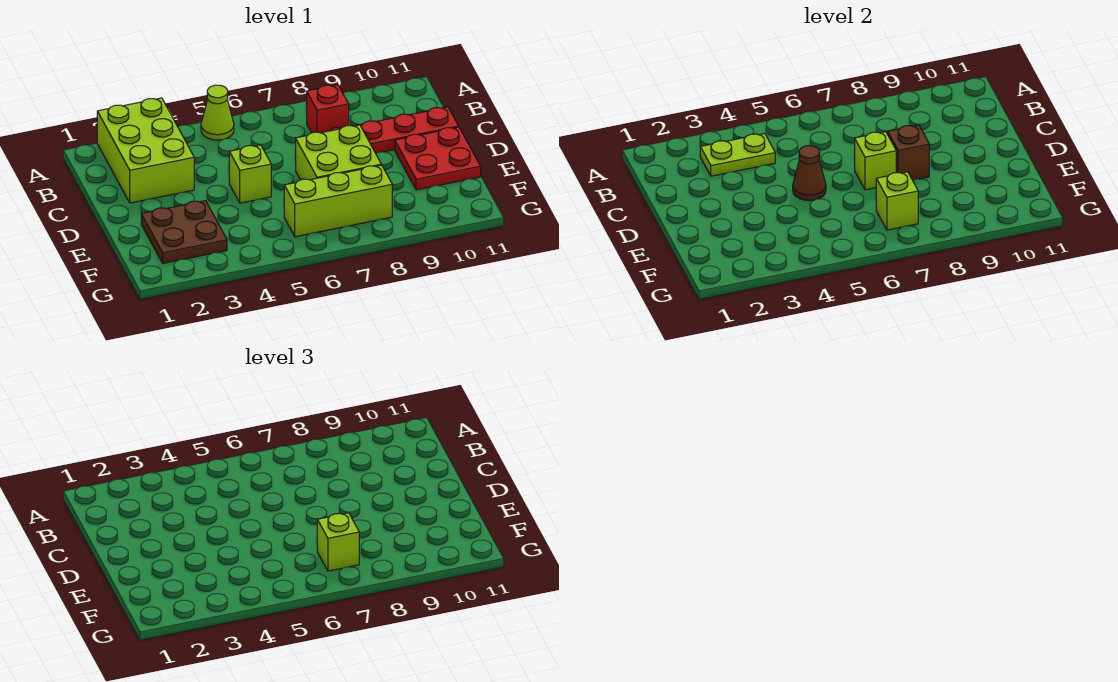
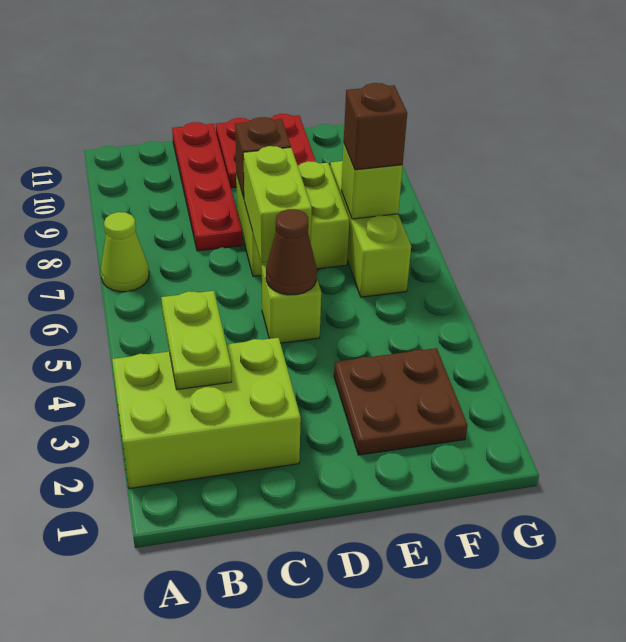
lime 1x1 cone [201,85,234,140] -> lime 1x1 cone moved to [101,212,149,292]
red 1x1 brick [306,85,349,133] -> none
lime 1x1 brick [854,132,896,190] -> lime 1x2 brick [243,146,312,263]
lime 1x1 brick [317,513,359,571] -> brown 1x1 brick [344,83,407,170]

